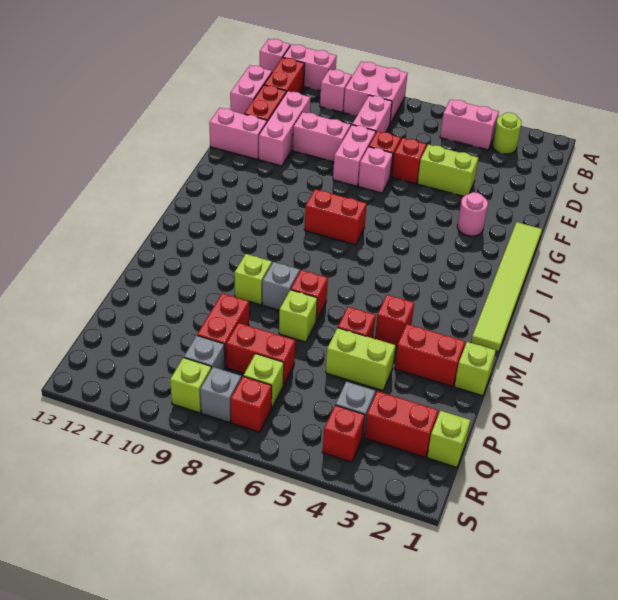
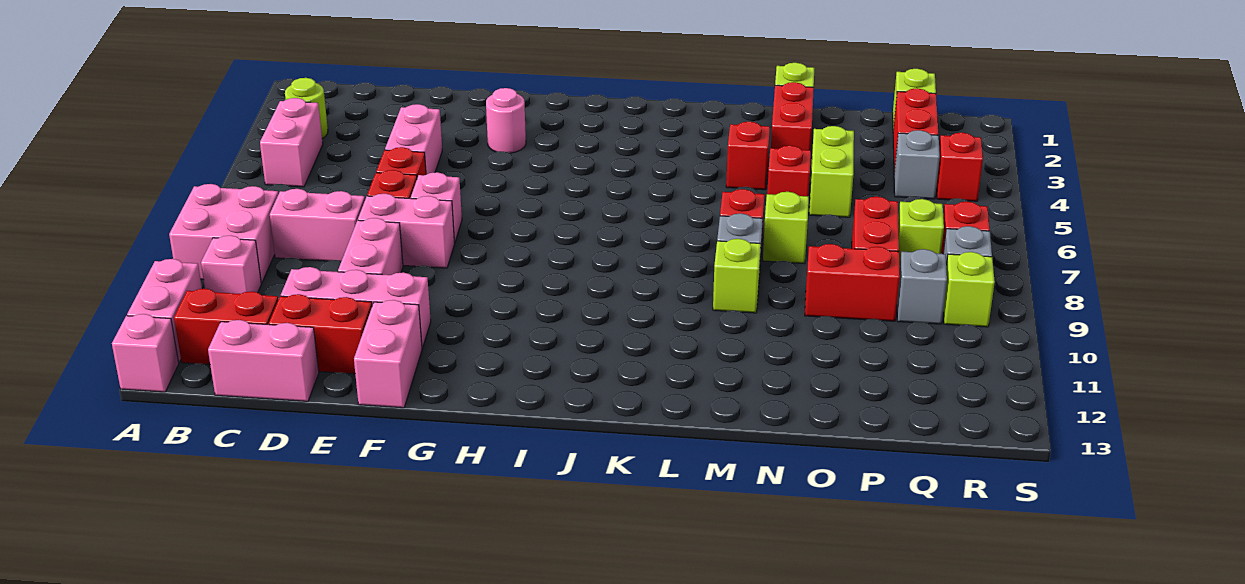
lime 1x2 brick [417,144,478,196] -> pink 1x2 brick [385,104,442,174]
lime 1x6 tile [471,222,542,352] -> none
red 1x2 brick [304,189,367,245] -> none

